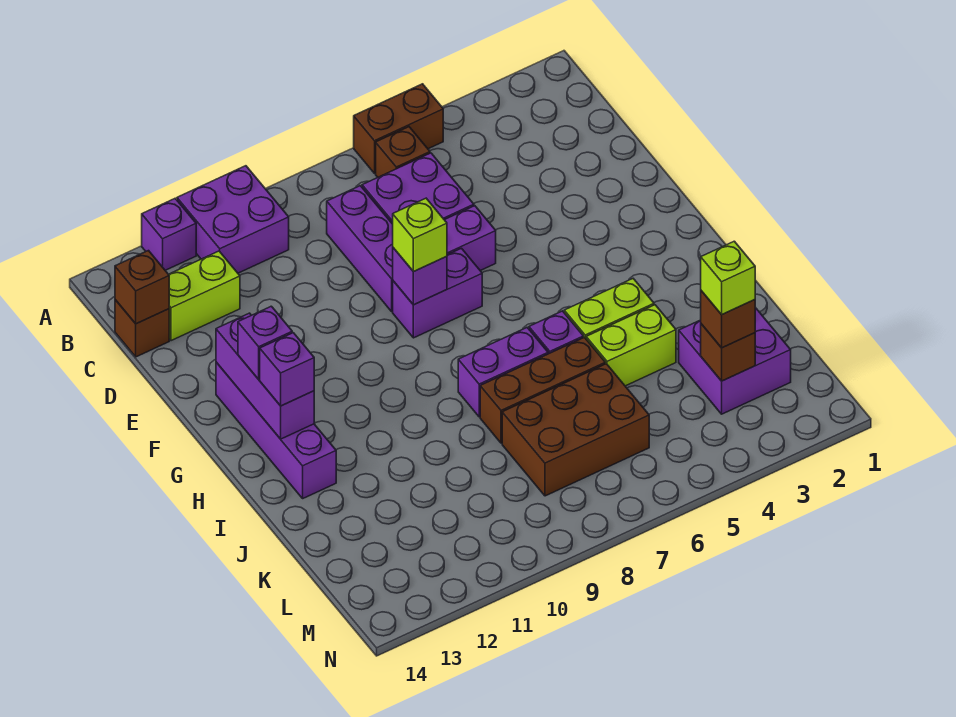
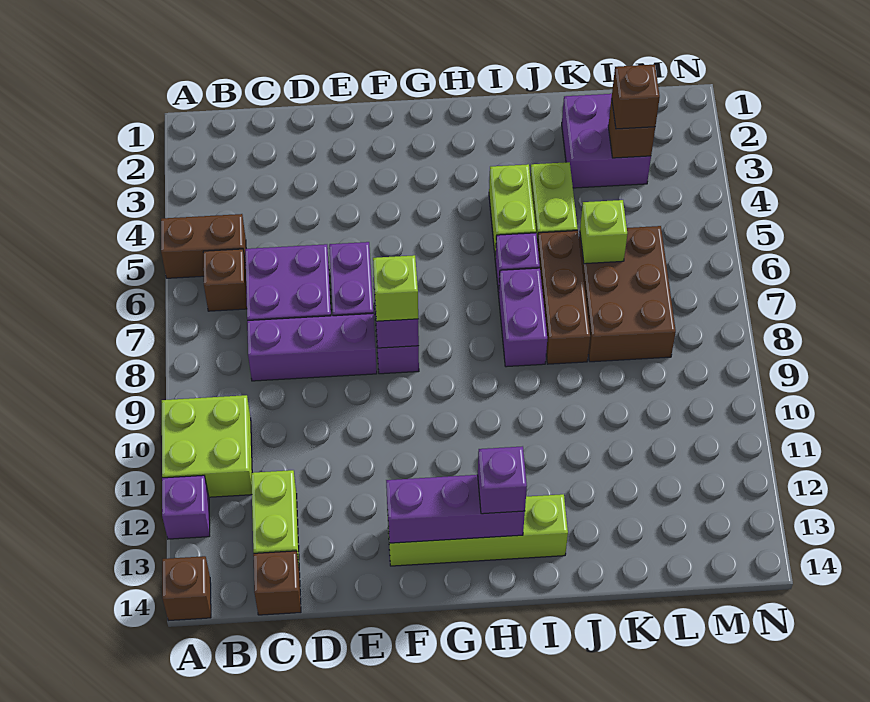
brown 1x2 brick [354,84,443,173] -> brown 1x2 brick turned to [161,214,246,278]
purple 2x2 brick [177,166,289,273] -> lime 2x2 brick [162,395,252,497]
brown 1x1 brick [115,251,169,324] -> brown 1x1 brick moved to [162,556,211,621]
purple 1x4 brick [216,362,336,498] -> lime 1x4 brick [387,494,568,566]
purple 1x1 brick [238,306,292,379] -> none
lime 1x1 brick [701,241,755,315] -> lime 1x1 brick moved to [580,200,627,264]

